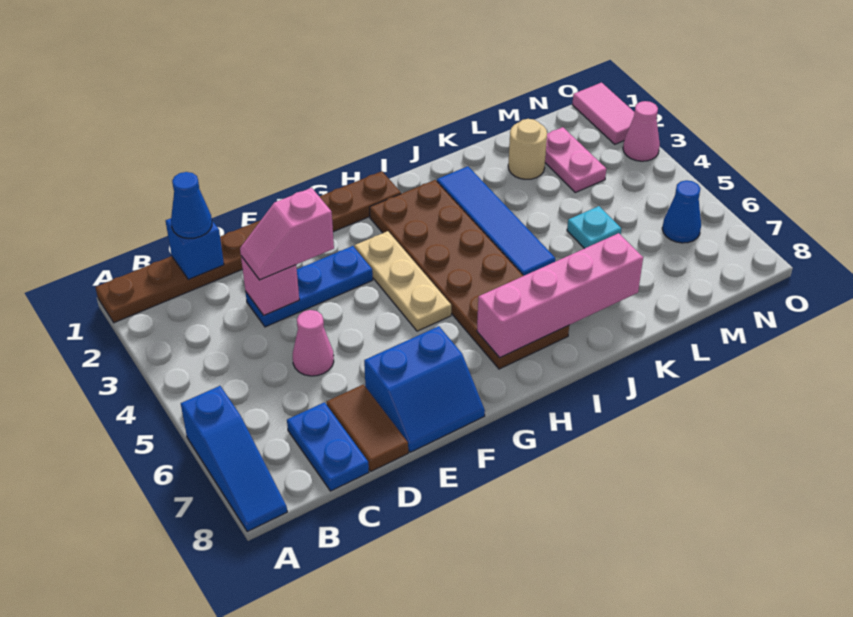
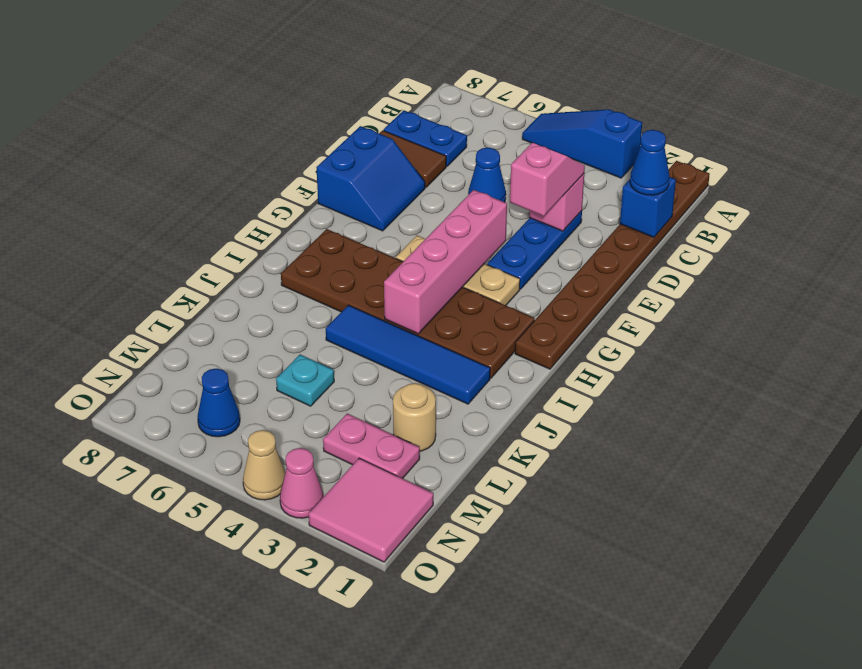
blue 1x3 slope [181,386,287,531] -> blue 1x3 slope moved to [522,109,642,178]
pink 1x1 cone [293,310,334,376] -> blue 1x1 cone [468,148,506,202]
blue 2x2 slope [364,326,485,452] -> blue 2x2 slope turned to [316,126,425,231]
pink 1x4 brick [477,233,643,358] -> pink 1x4 brick moved to [384,190,507,334]
pink 1x2 tile [572,83,634,144] -> pink 2x2 tile [309,458,433,562]
none -> tan 1x1 cone [243,430,285,500]

